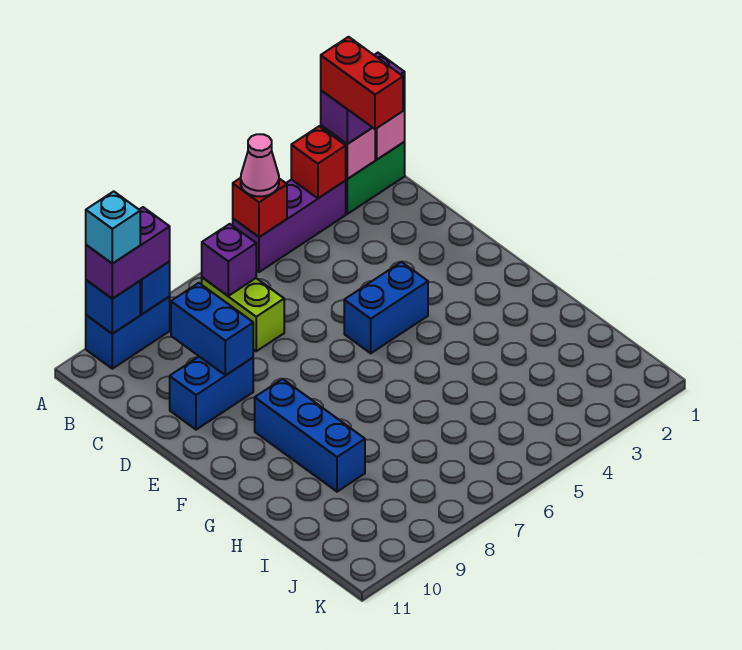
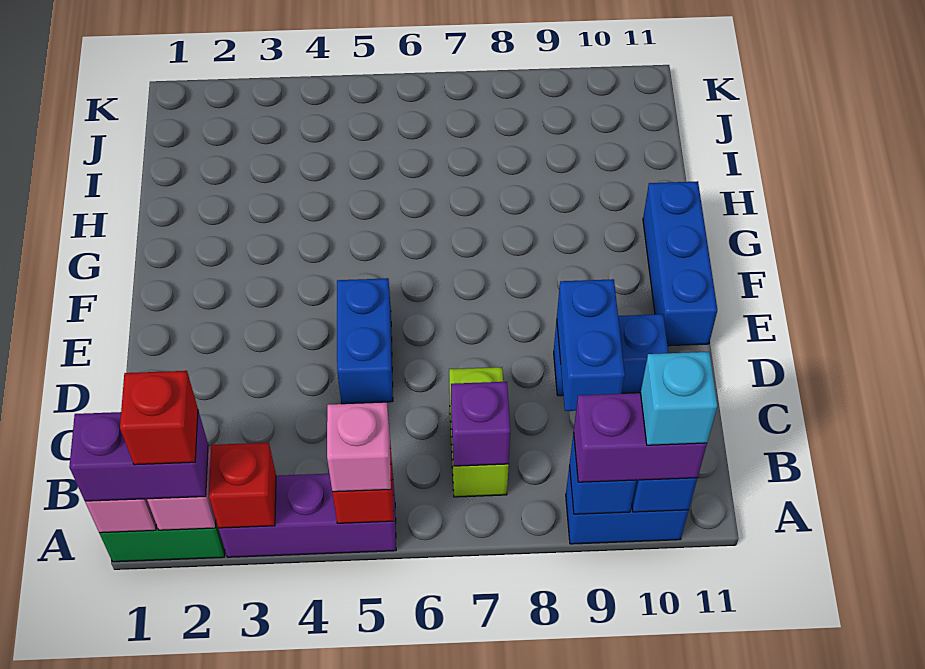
red 1x2 brick [321,37,403,129] -> red 1x1 brick [120,371,198,465]
pink 1x1 cone [241,134,279,197] -> pink 1x1 brick [327,402,391,492]
blue 1x2 brick [344,262,428,353] -> blue 1x2 brick turned to [337,278,393,404]
blue 1x3 brick [255,379,365,492] -> blue 1x3 brick moved to [643,181,717,346]

